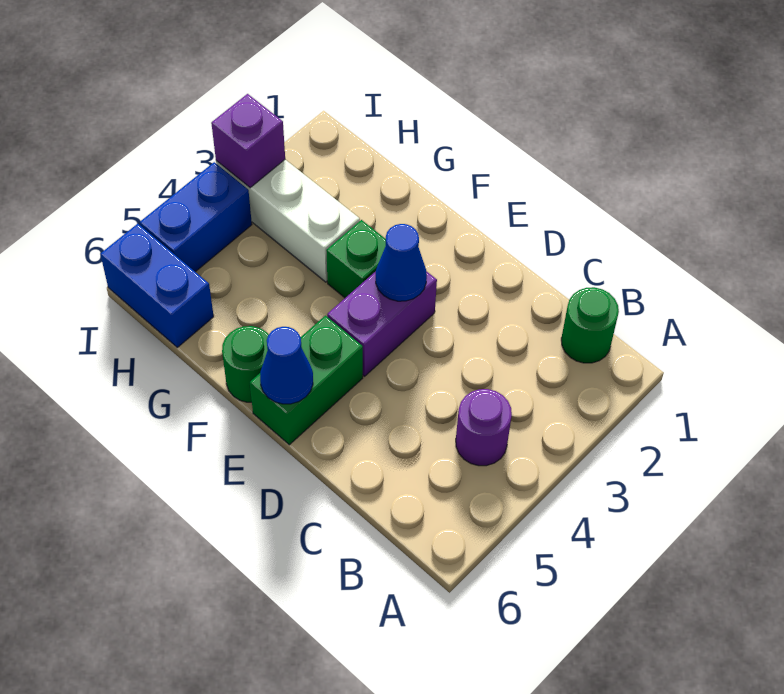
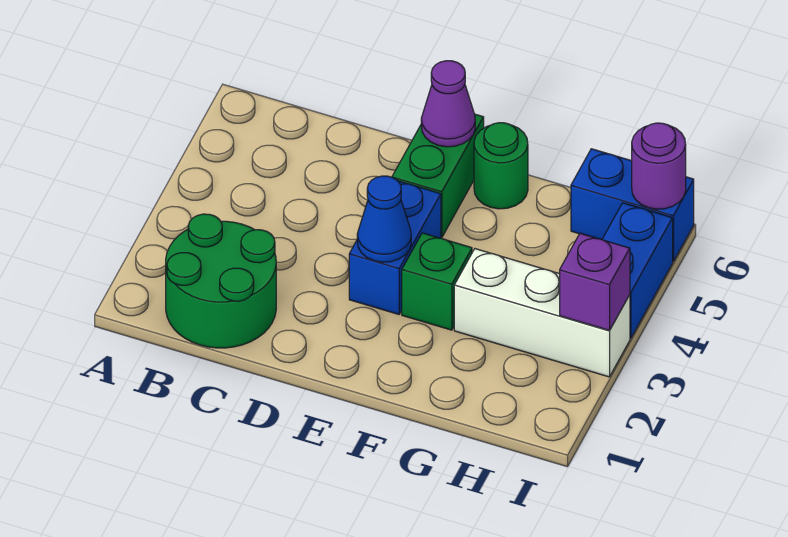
green 1x1 round brick [561,287,619,363] -> green 2x2 round brick [166,214,276,348]
purple 1x1 round brick [456,389,512,466] -> purple 1x1 round brick moved to [632,123,686,209]
purple 1x2 brick [327,271,437,376] -> blue 1x2 brick [349,181,441,314]
blue 1x1 cone [260,327,313,404] -> purple 1x1 cone [421,61,475,147]

